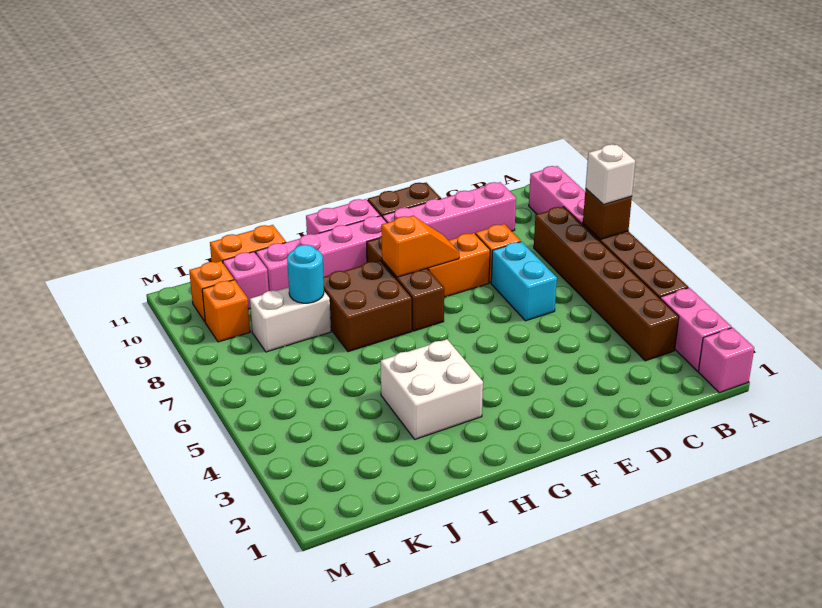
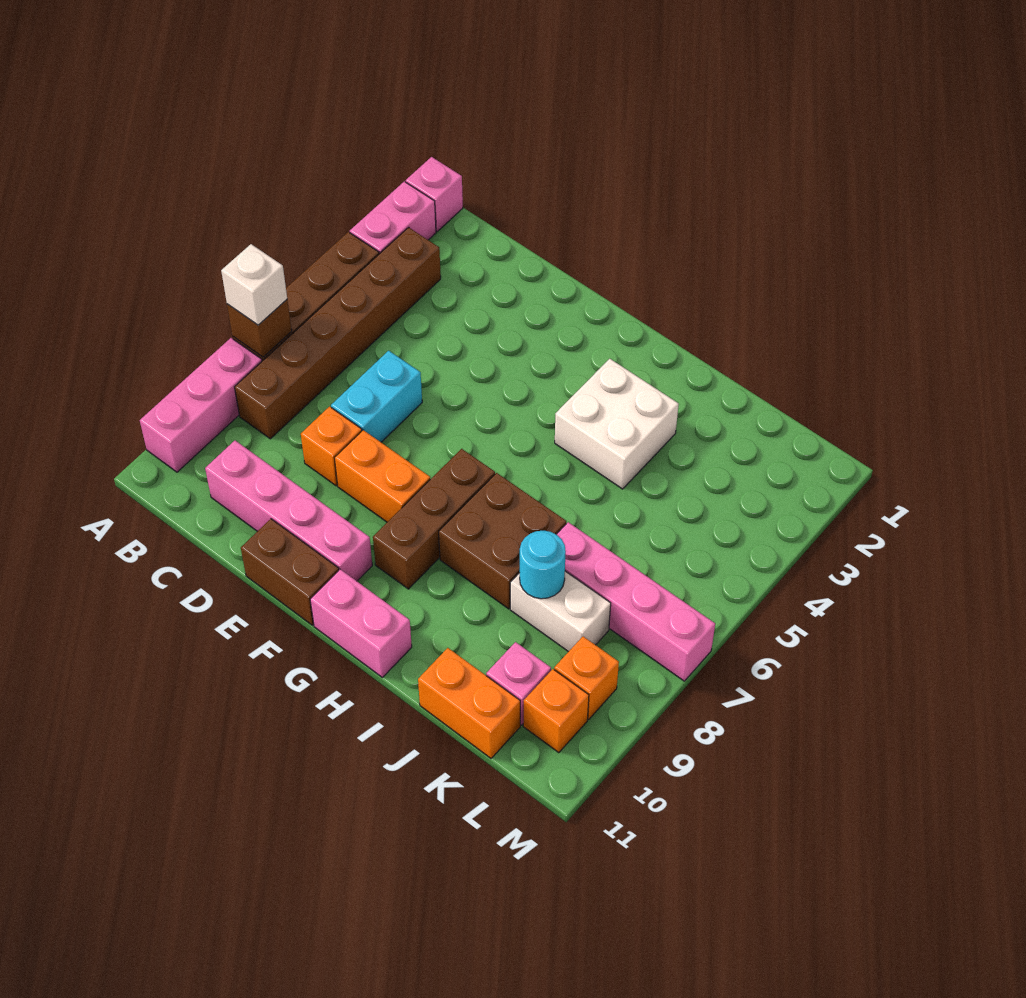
orange 1x2 slope [381,216,459,277] -> none
pink 1x4 brick [256,216,387,291] -> pink 1x4 brick moved to [556,522,715,681]

